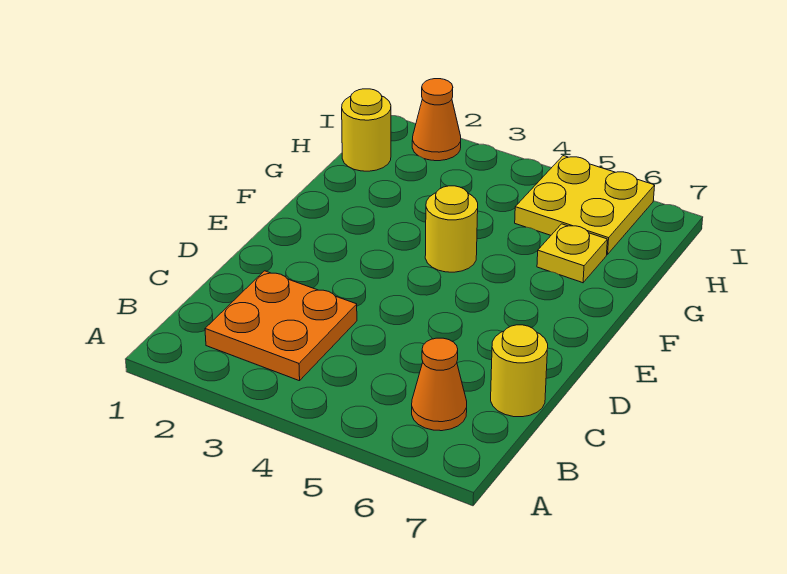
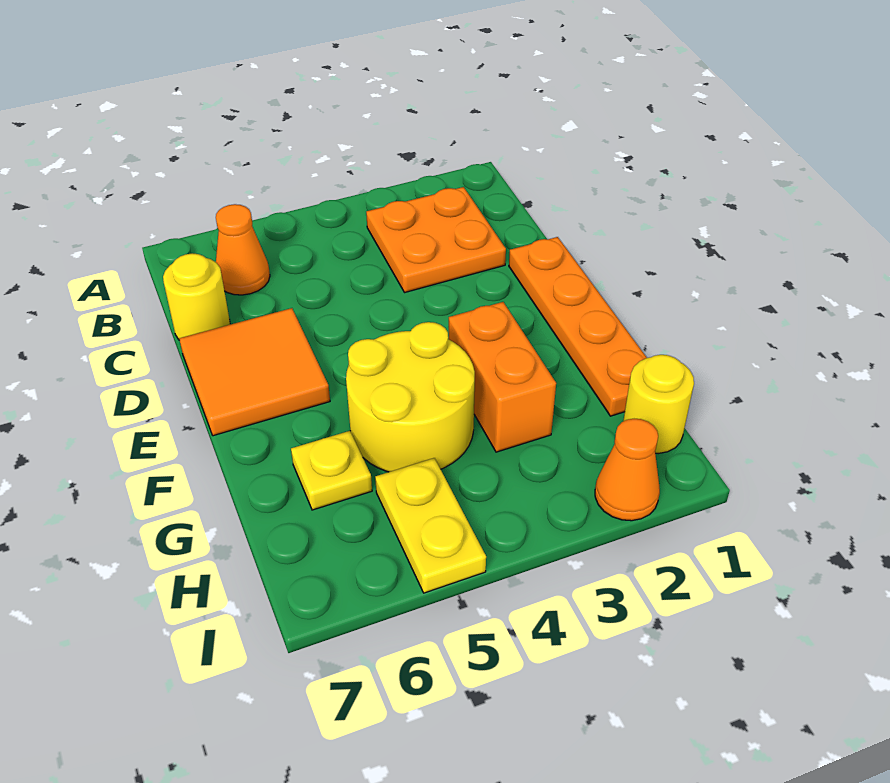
none -> orange 1x4 plate [509,237,647,416]
none -> orange 2x2 tile [179,308,330,436]
none -> orange 1x2 brick [449,302,556,452]
yellow 1x1 round brick [425,186,478,272] -> yellow 2x2 round brick [346,322,475,472]
yellow 2x2 plate [515,156,655,254] -> yellow 1x2 plate [375,458,486,593]

